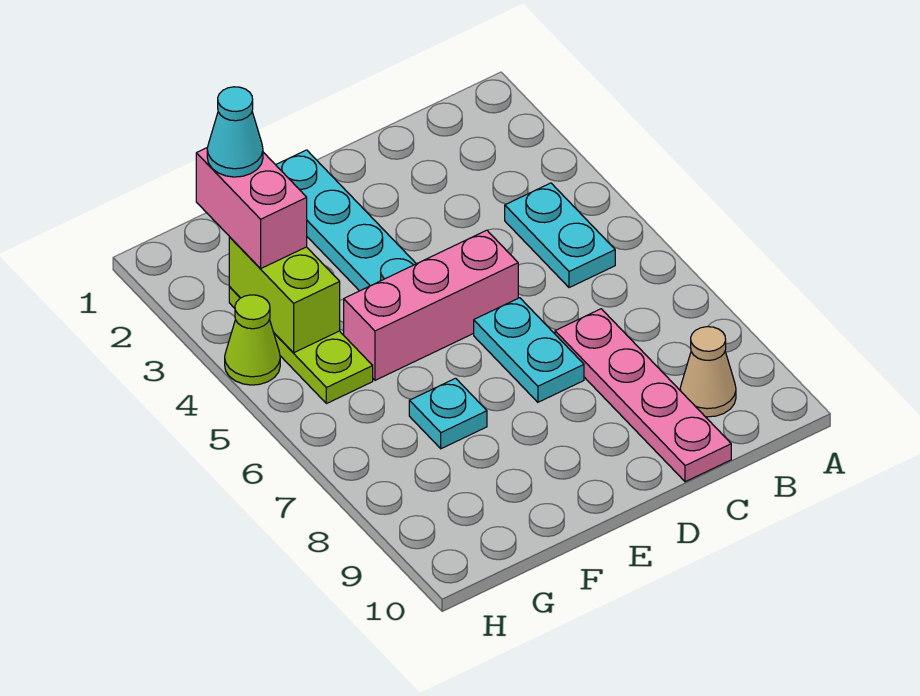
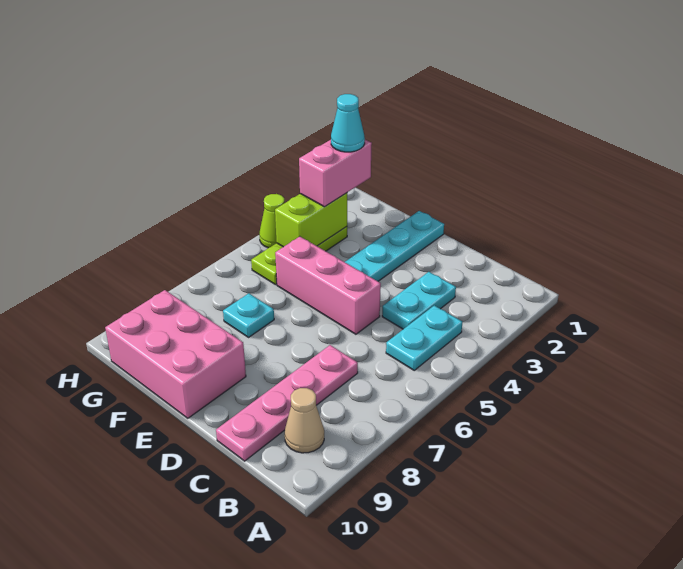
cyan 1x2 plate [474,298,584,402] -> cyan 1x2 plate moved to [382,272,456,329]
none -> pink 2x3 brick [105,290,246,418]

